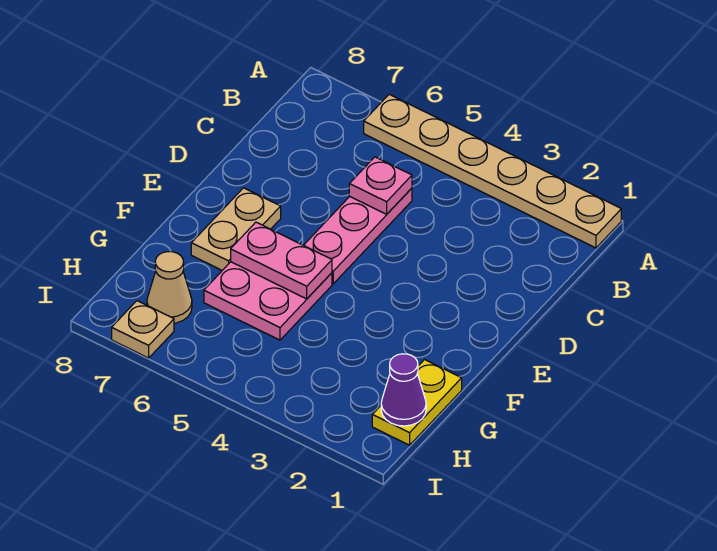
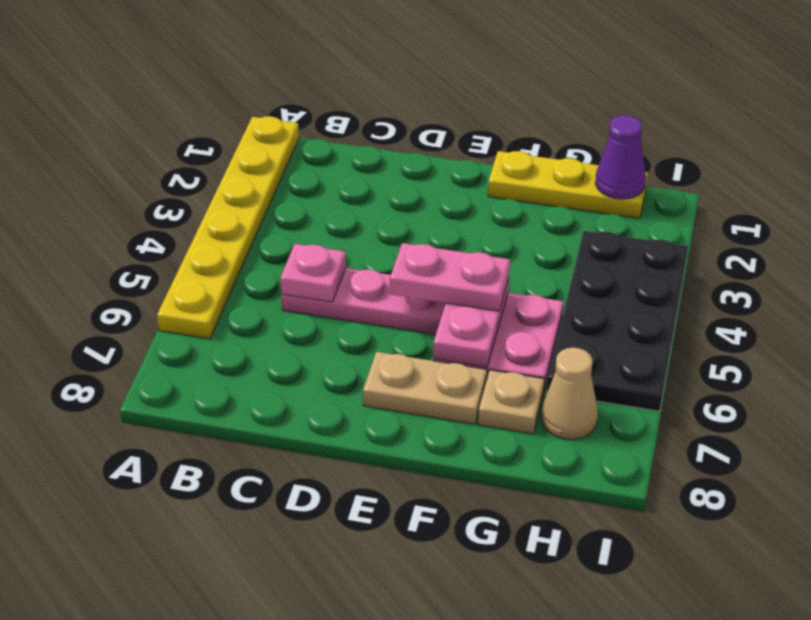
tan 1x6 plate [364,94,621,248] -> yellow 1x6 plate [157,116,299,339]
none -> pink 1x2 plate [390,243,510,311]
yellow 1x2 plate [372,360,462,445] -> yellow 1x3 plate [488,151,648,218]
none -> black 2x4 plate [547,231,688,411]
tan 1x1 plate [112,301,174,358] -> tan 1x1 plate moved to [478,370,544,434]

